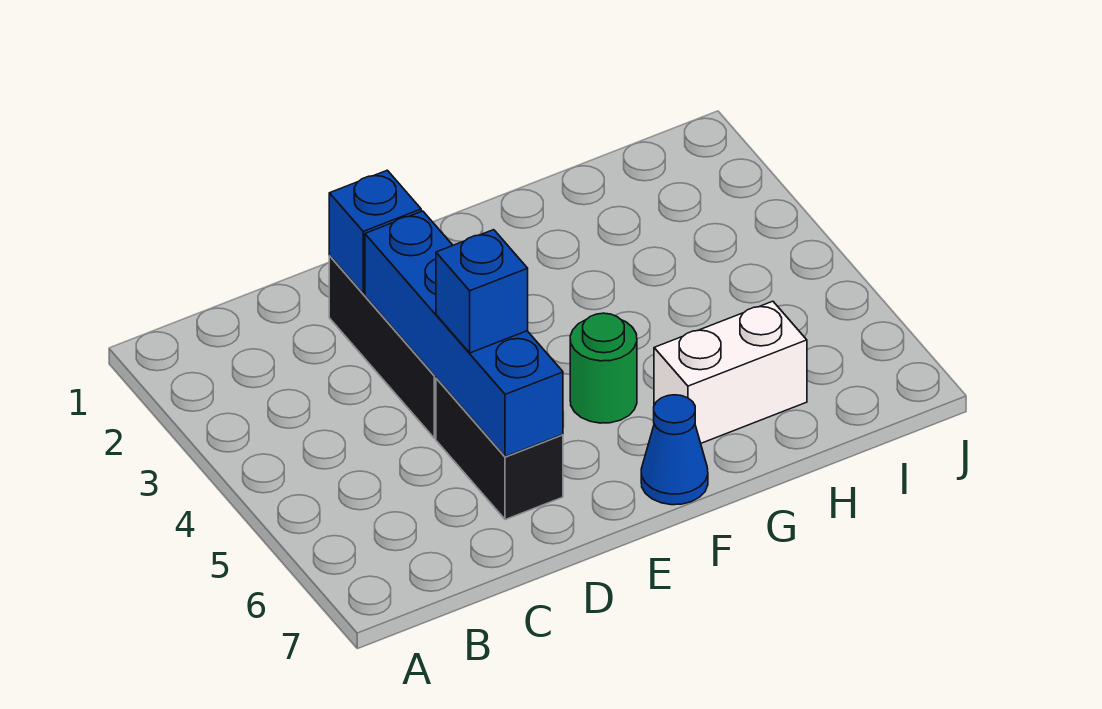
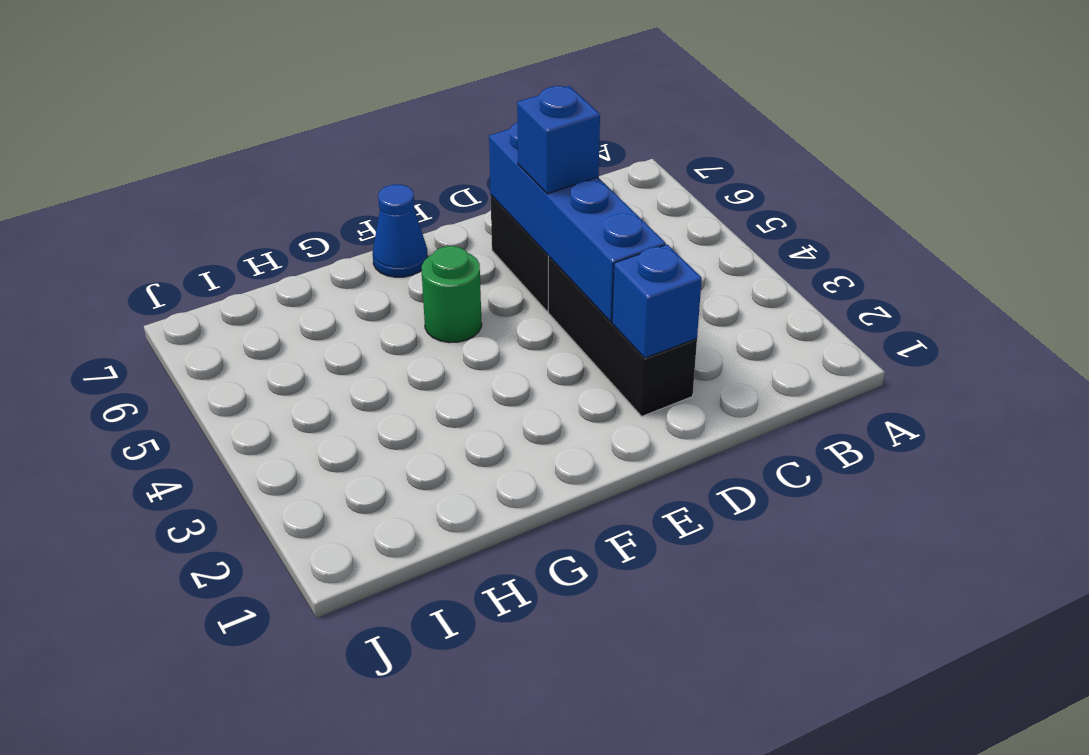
white 1x2 brick [654,301,807,443] -> none

